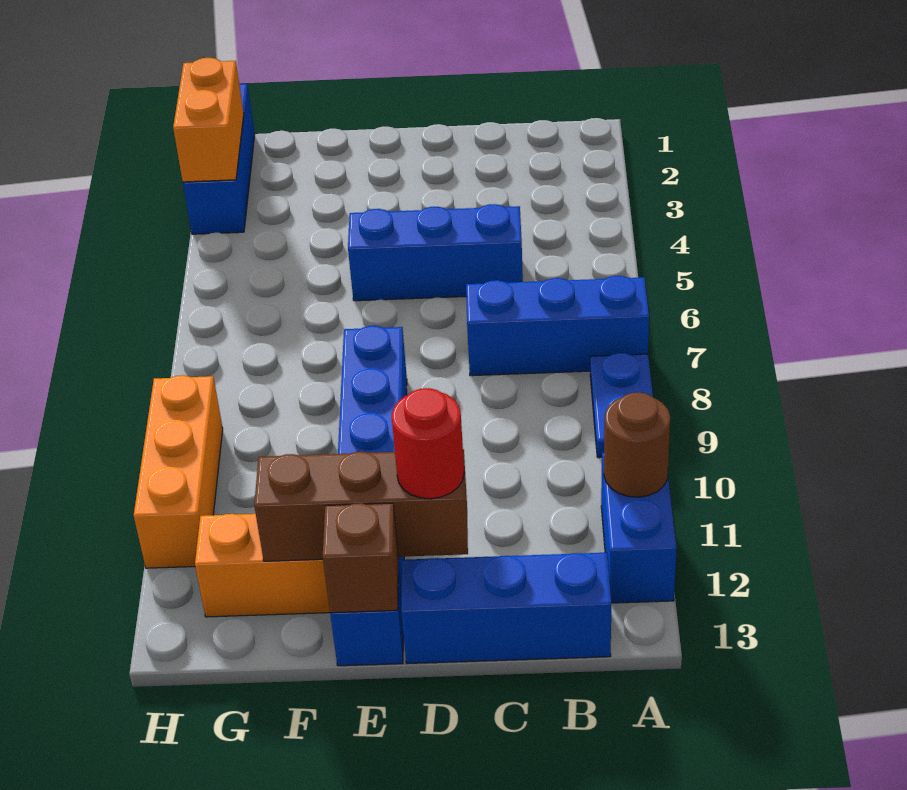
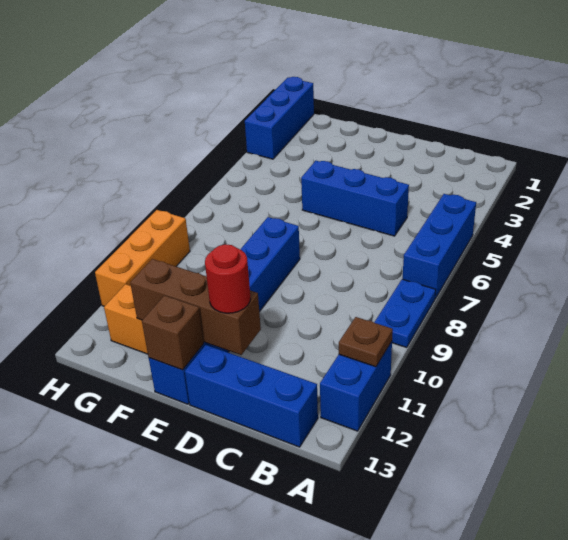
blue 1x3 brick [466,276,649,376] -> blue 1x3 brick turned to [403,194,476,299]
brown 1x1 round brick [604,392,670,497] -> brown 1x1 plate [339,317,393,367]
orange 1x2 brick [173,58,244,182] -> none

